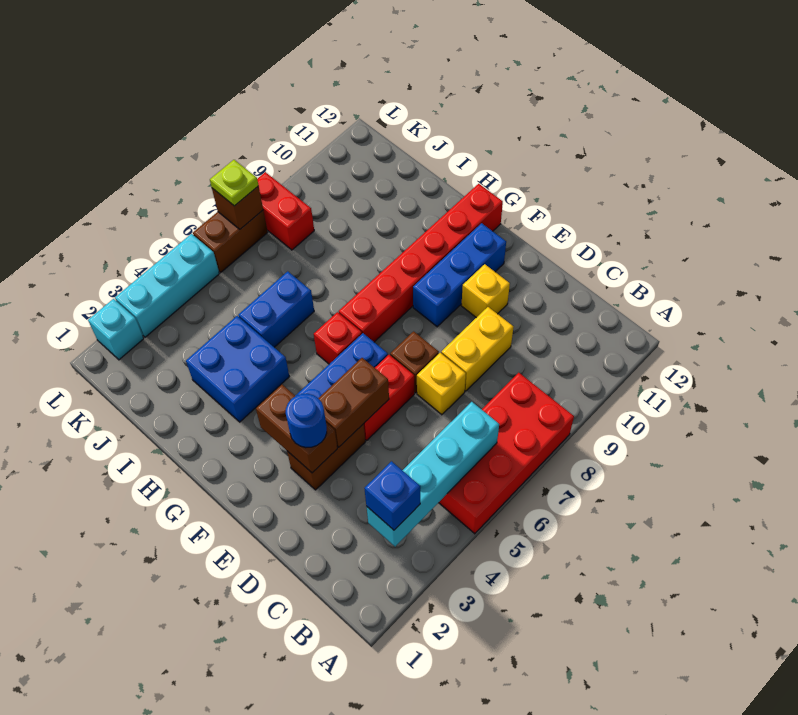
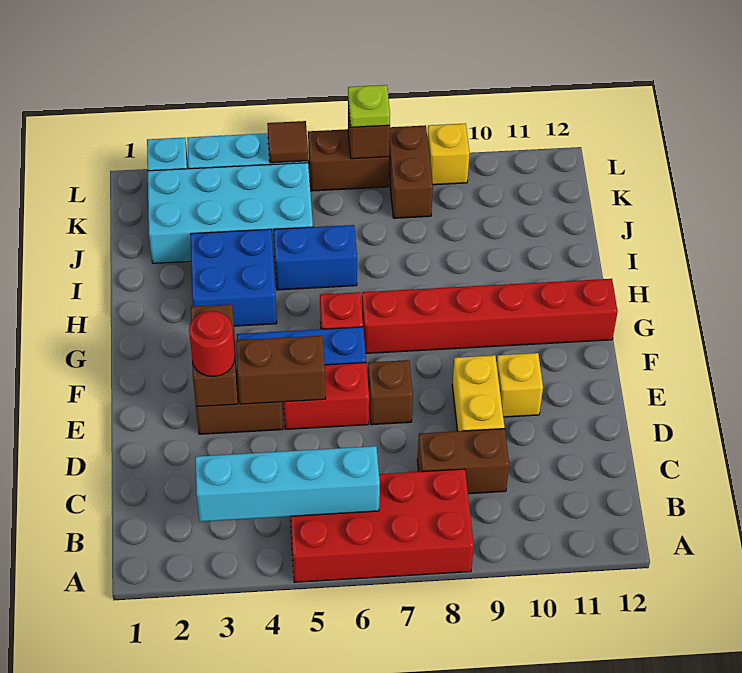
blue 1x1 brick [364,461,420,530] -> none
none -> brown 1x2 brick [417,429,509,494]
yellow 1x1 brick [417,353,466,415] -> yellow 1x1 brick moved to [427,123,470,185]
yellow 1x2 brick [441,307,514,391] -> yellow 1x2 brick turned to [452,355,504,431]
blue 1x1 round brick [286,394,327,448] -> red 1x1 round brick [189,311,235,376]
blue 1x3 brick [413,223,506,327] -> none
none -> cyan 2x4 brick [148,163,313,263]
red 1x2 brick [257,172,314,250] -> brown 1x2 brick [389,125,433,218]
none -> brown 1x1 tile [267,121,308,163]

